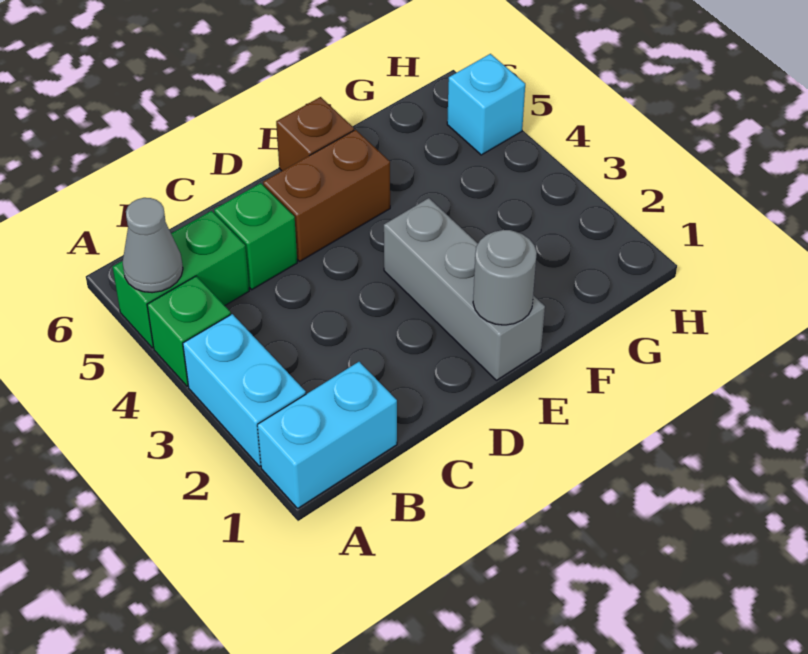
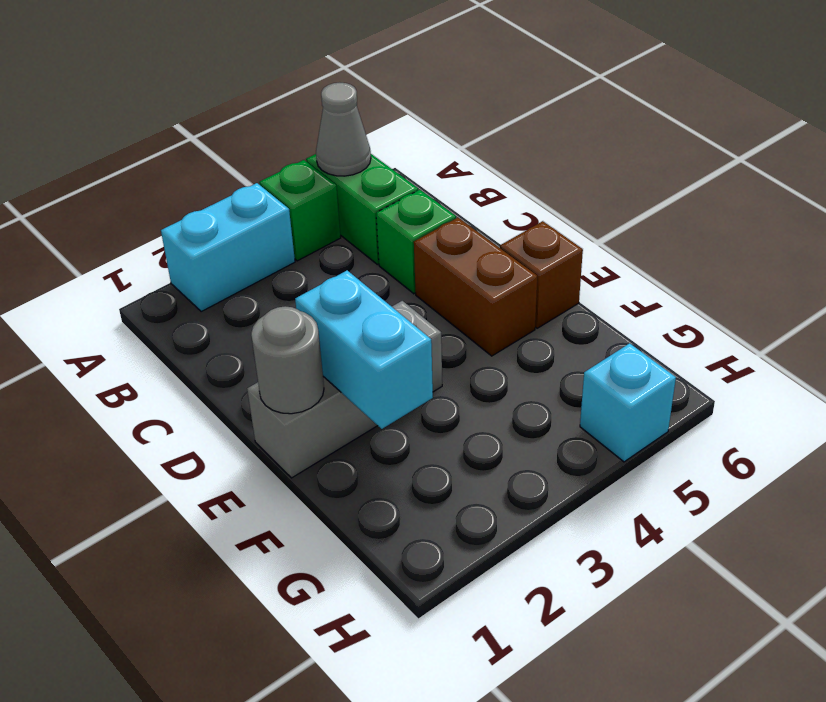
cyan 1x2 brick [257,362,397,508] -> cyan 1x2 brick moved to [295,270,433,429]

